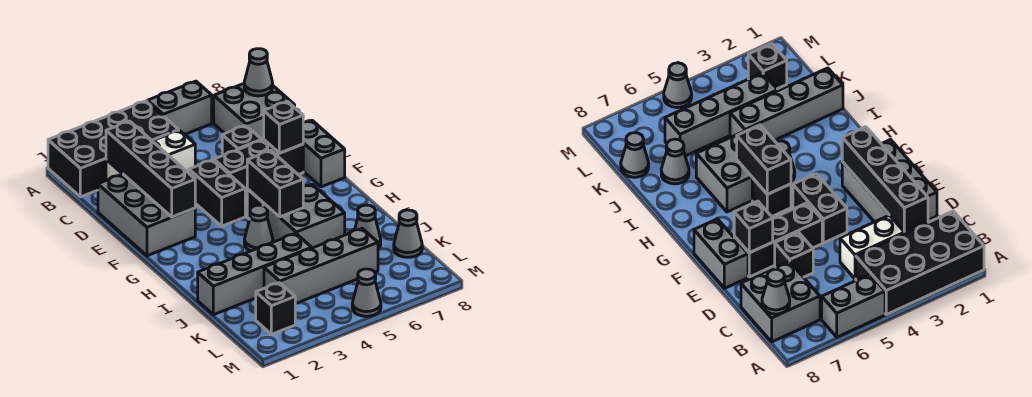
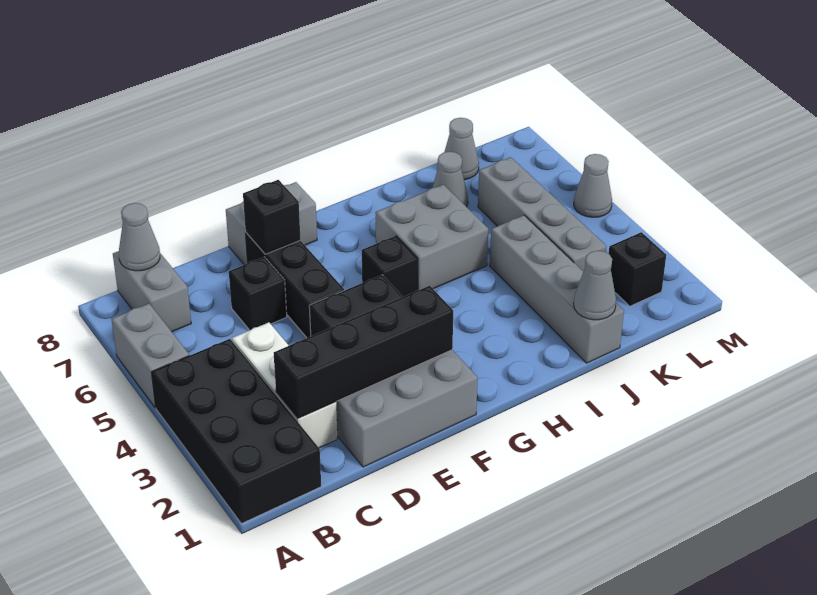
grey 2x2 brick [214,84,295,140] -> grey 1x2 brick [113,251,191,332]
black 1x2 brick [247,151,303,217] -> none
grey 1x1 cone [244,205,273,251] -> grey 1x1 cone moved to [574,251,616,320]

